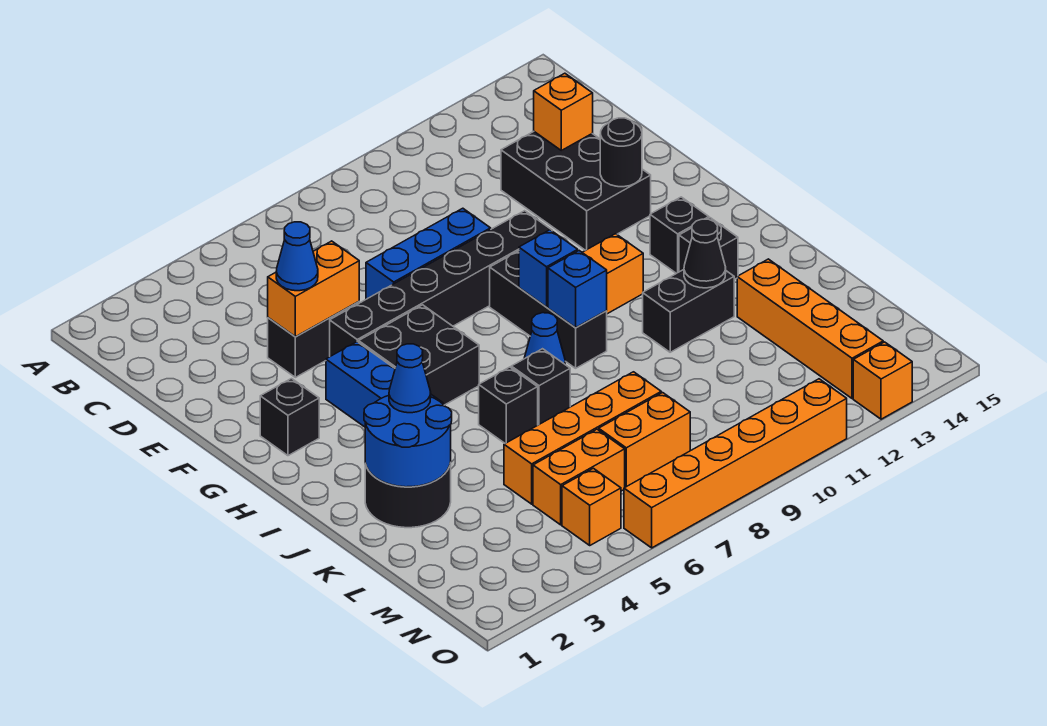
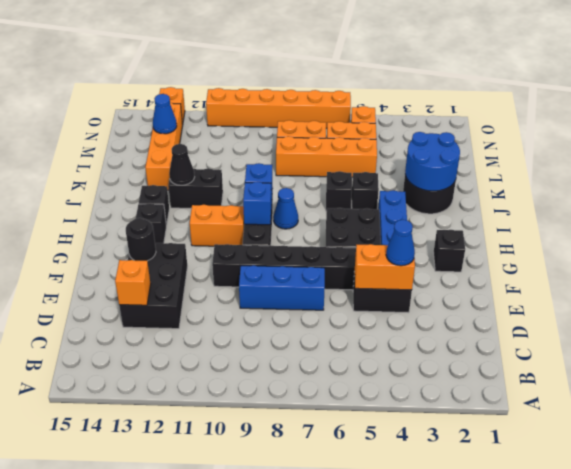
blue 1x1 cone [389,344,431,413] -> blue 1x1 cone moved to [153,94,177,134]
black 1x1 brick [511,349,570,425] -> black 1x1 brick moved to [352,172,379,209]

